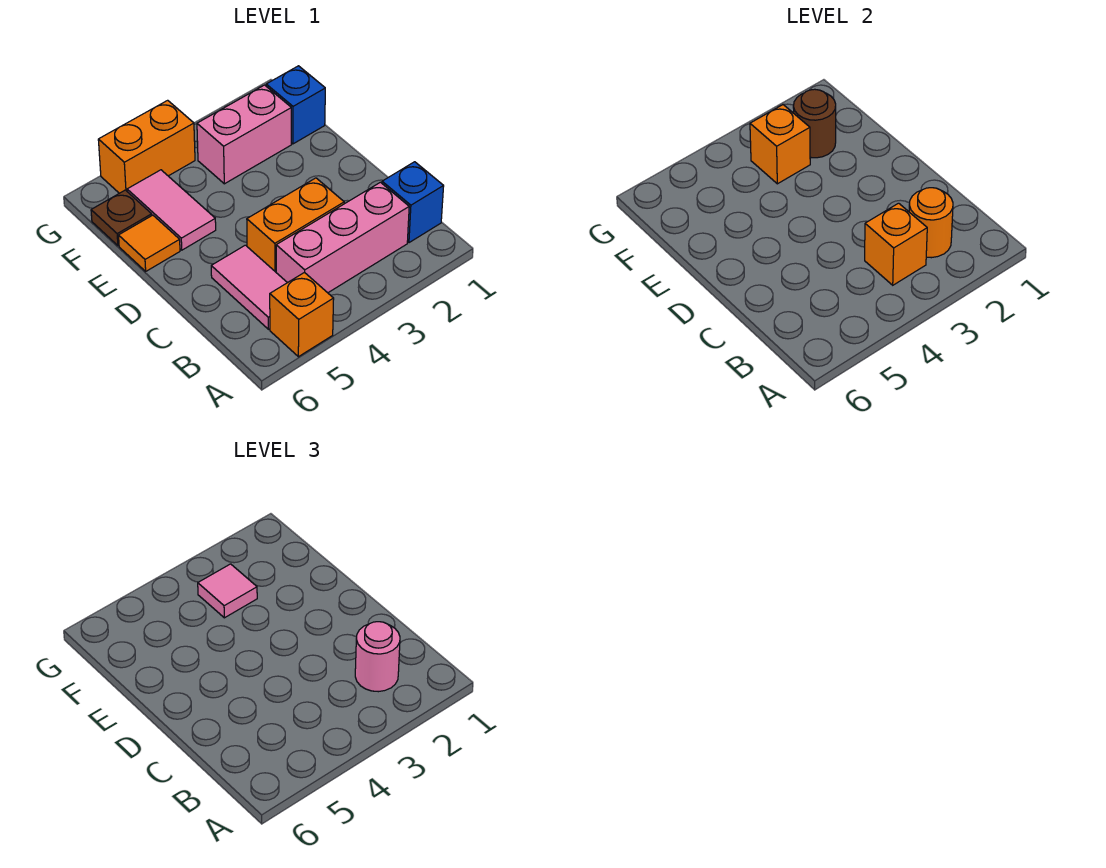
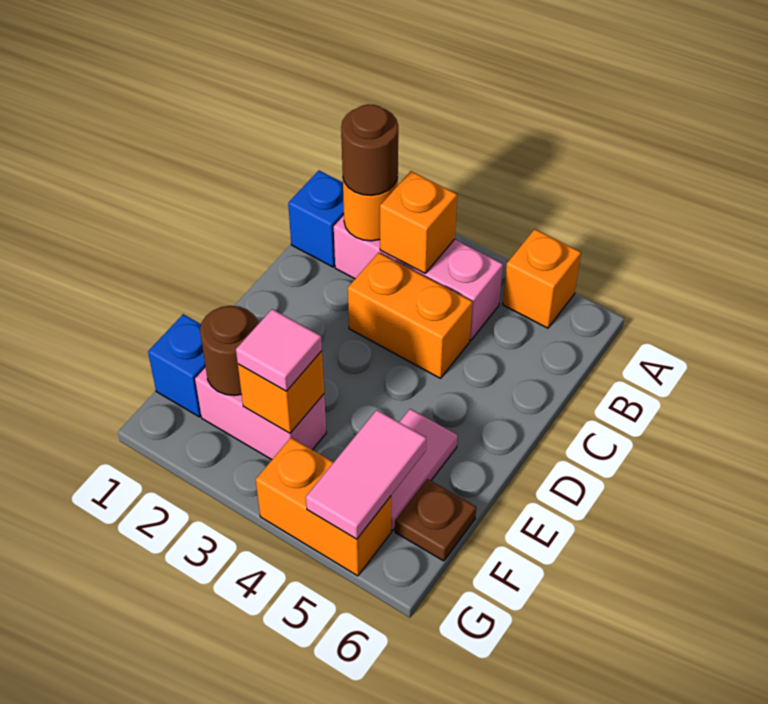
pink 1x1 round brick [355,622,400,692] -> brown 1x1 round brick [341,104,398,196]
pink 1x2 tile [211,245,287,329] -> pink 1x2 tile moved to [306,410,426,539]
orange 1x1 tile [119,215,180,271] -> none

